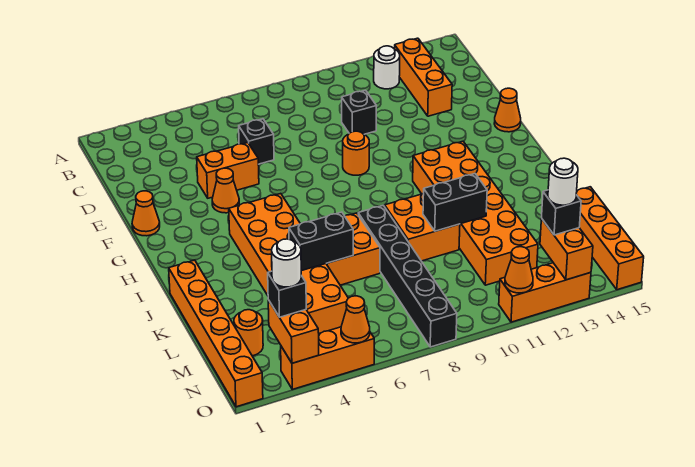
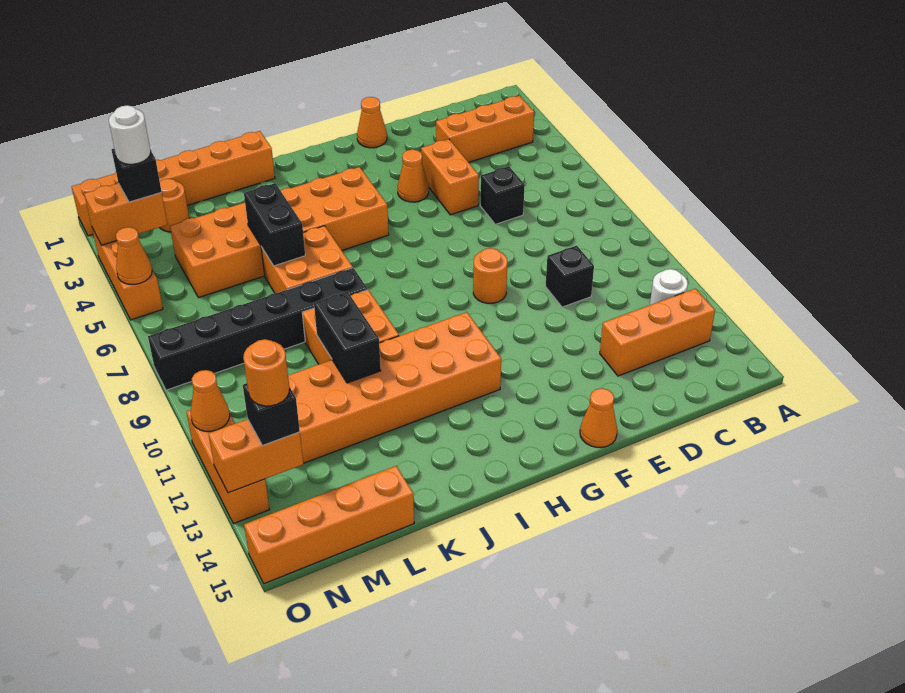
none -> orange 1x3 brick [436,96,534,162]
white 1x1 round brick [548,158,578,205] -> orange 1x1 round brick [243,339,290,406]

